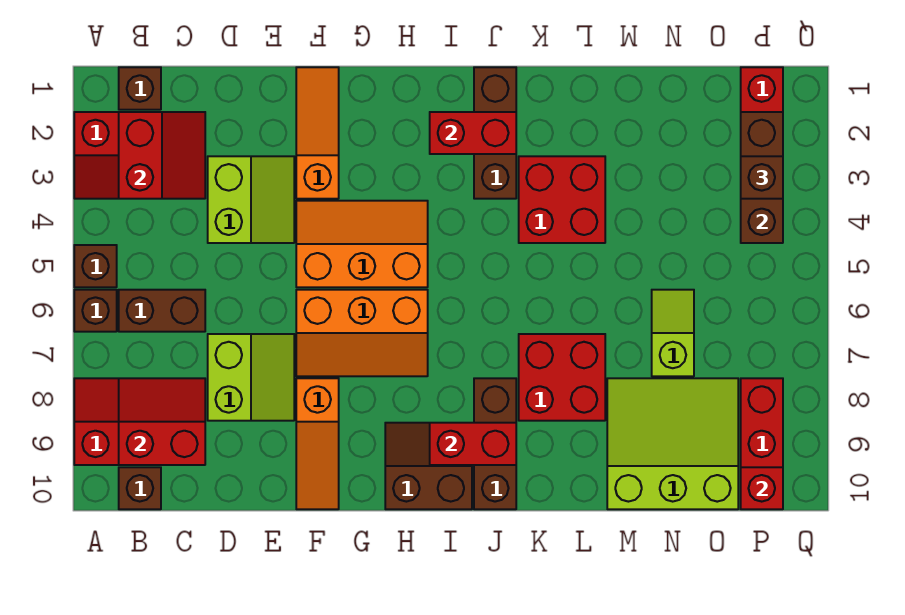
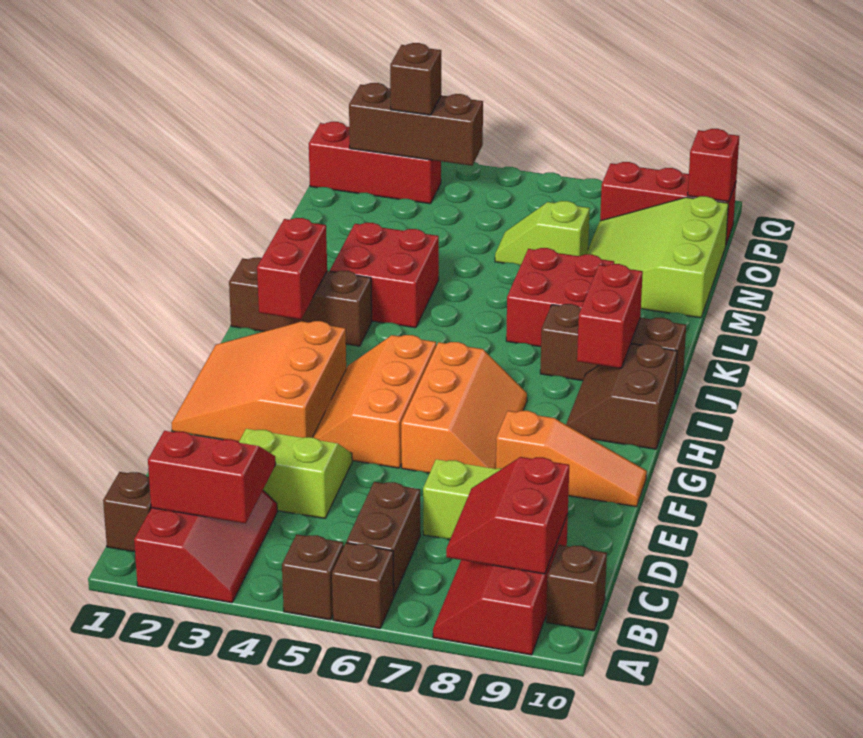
orange 1x3 slope [296,67,339,199] -> orange 3x3 slope [172,321,346,442]

